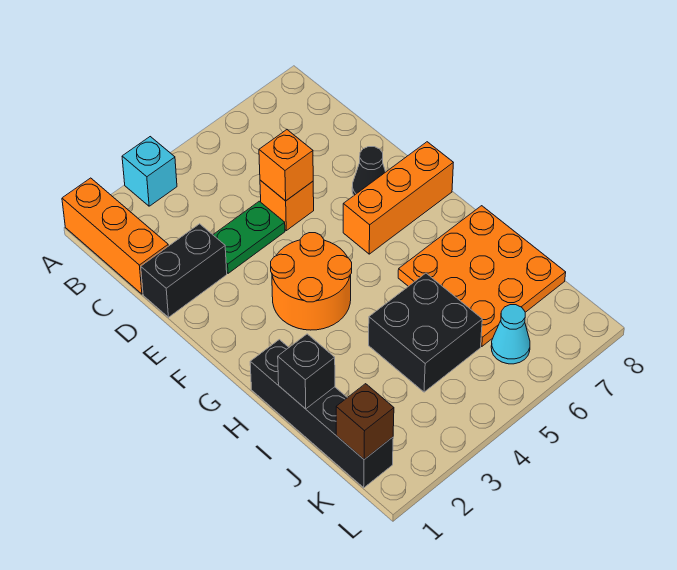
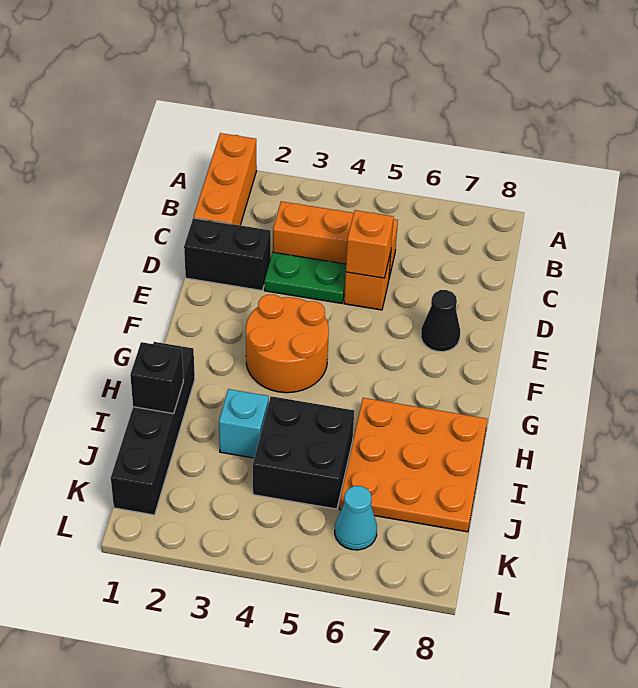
cyan 1x1 brick [122,137,177,206] -> cyan 1x1 brick moved to [219,389,269,458]
orange 1x3 brick [343,142,453,254] -> orange 1x3 brick moved to [273,201,398,277]
brown 1x1 brick [336,384,394,459] -> none

